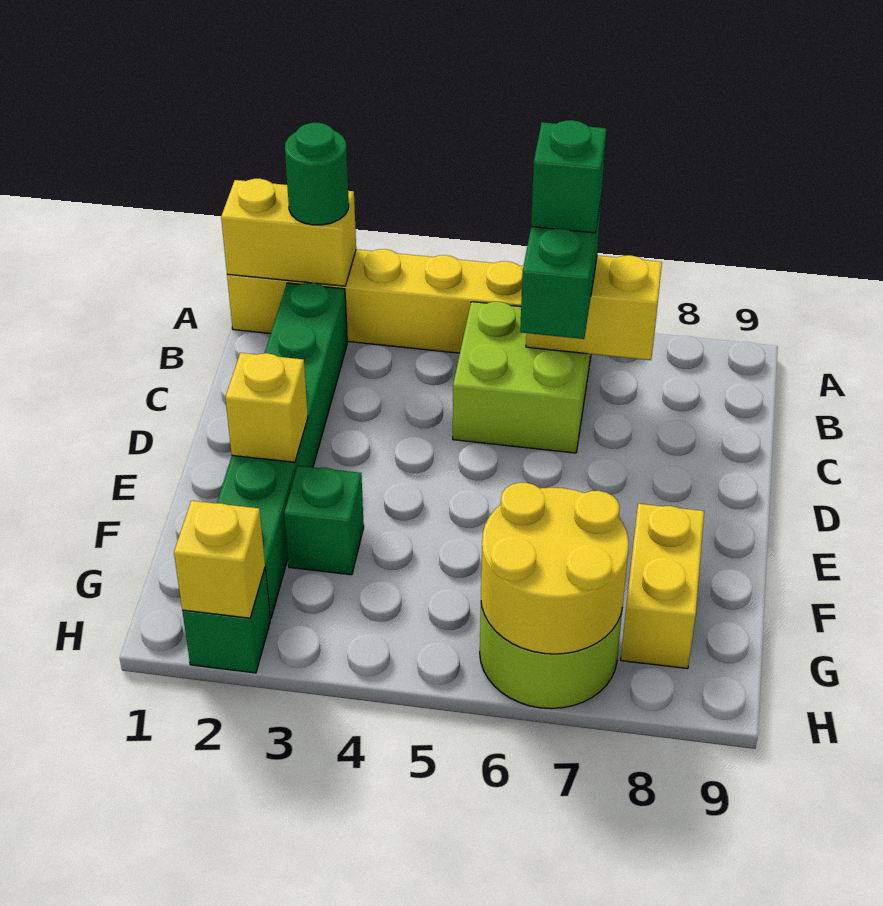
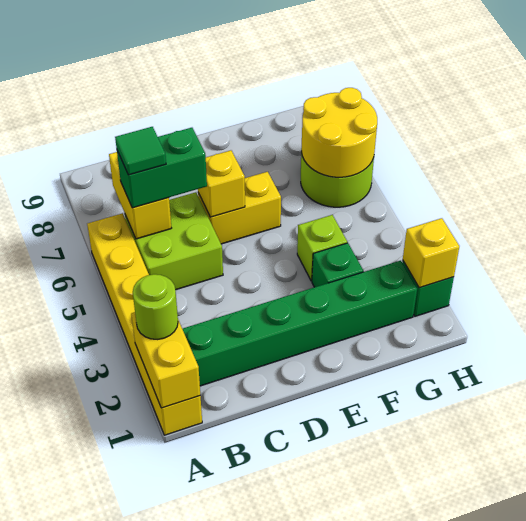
green 1x1 round brick [285,123,349,225] -> lime 1x1 round brick [133,274,178,339]
green 1x1 brick [531,120,606,233] -> green 1x1 tile [115,127,166,175]
yellow 1x1 brick [225,353,308,462] -> yellow 1x1 brick moved to [198,150,245,217]
none -> lime 1x1 brick [297,215,347,281]
yellow 1x2 brick [621,504,704,669] -> yellow 1x2 brick moved to [198,172,281,244]

